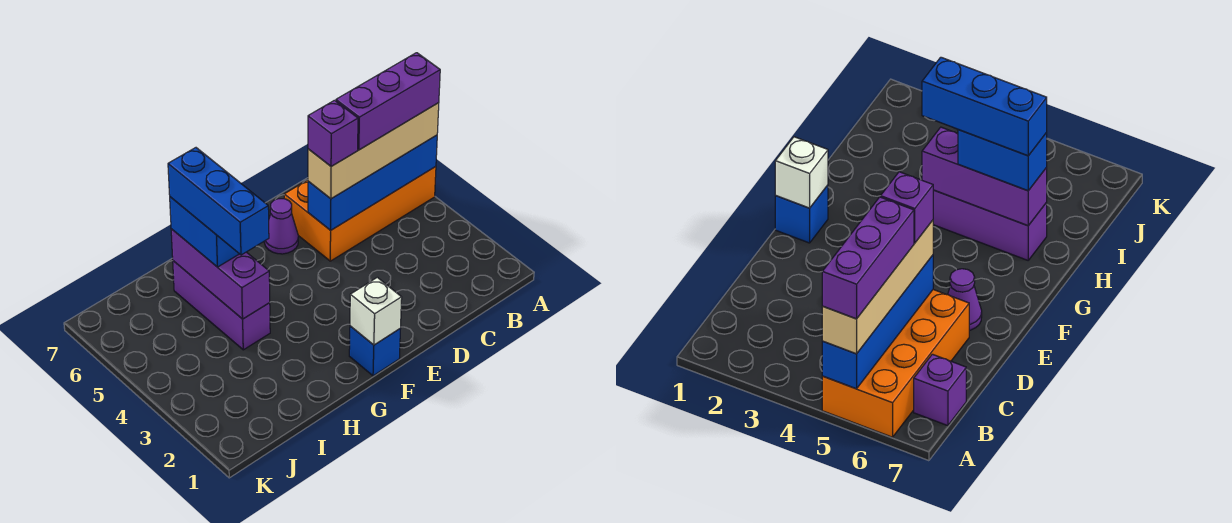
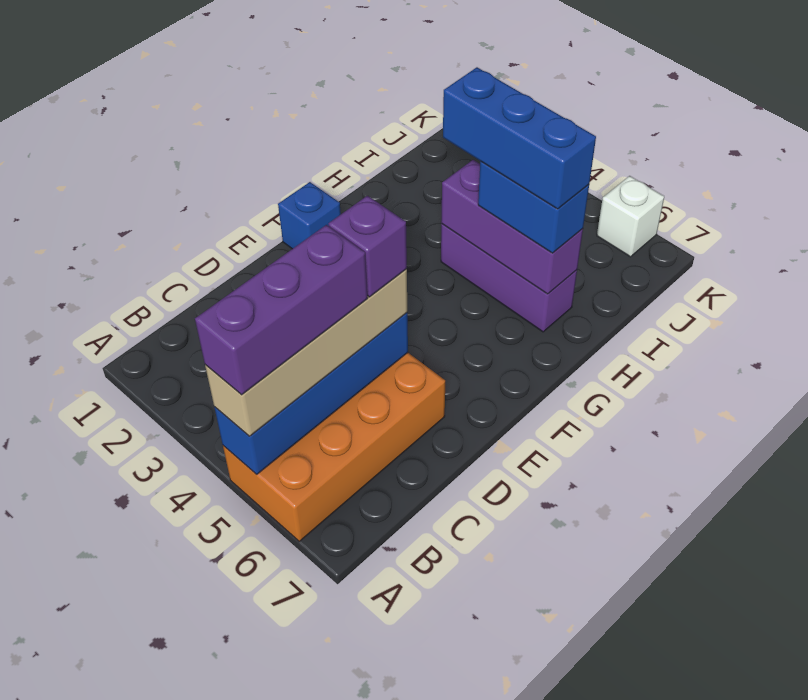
purple 1x1 brick [914,354,966,426] -> none
purple 1x1 cone [264,199,298,254] -> none
white 1x1 brick [350,277,402,345] -> white 1x1 brick moved to [597,176,664,257]

